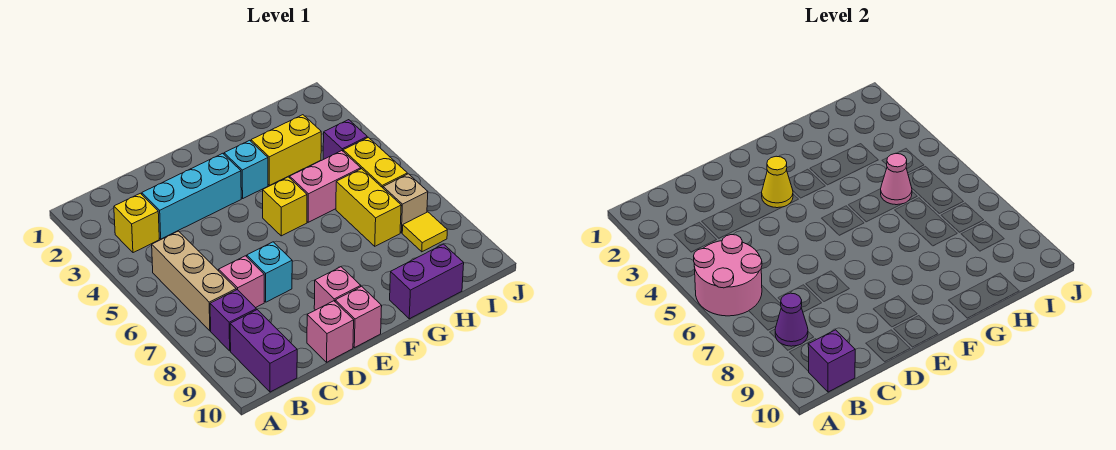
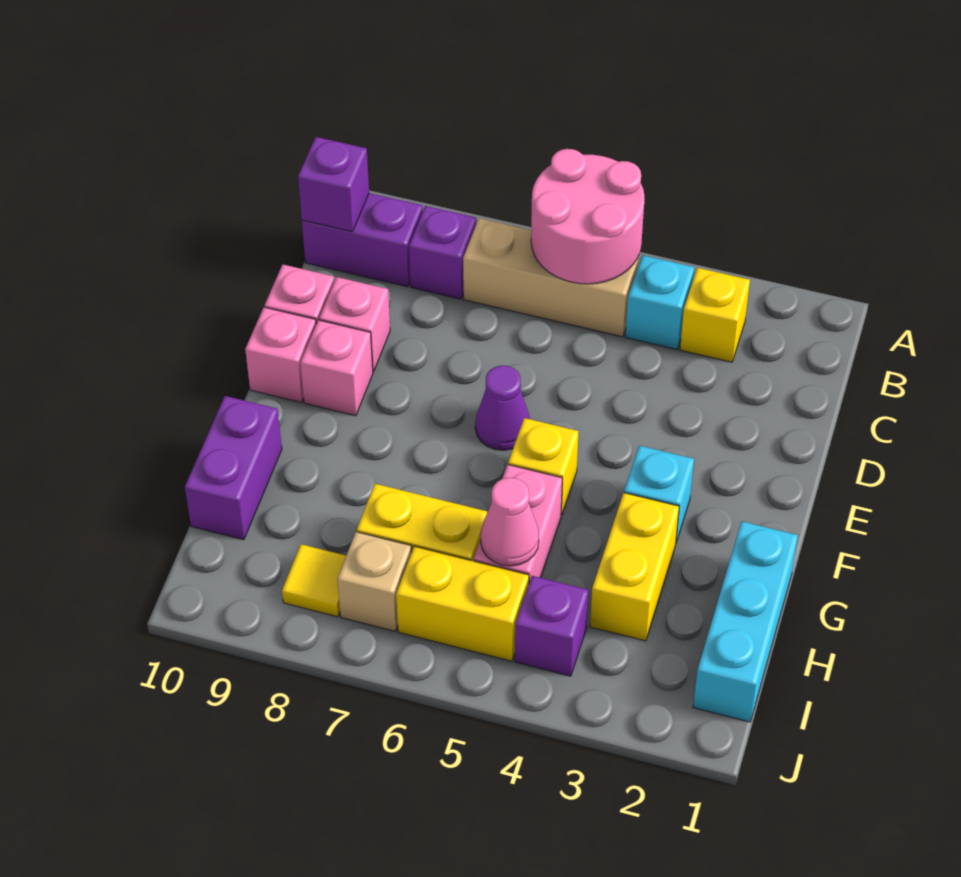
purple 1x1 cone [775,293,808,346] -> purple 1x1 cone moved to [475,365,530,450]
cyan 1x3 brick [142,153,241,239] -> cyan 1x3 brick moved to [693,521,798,722]
pink 1x1 brick [219,256,264,308] -> pink 1x1 brick moved to [319,277,390,372]
cyan 1x1 brick [247,242,292,302] -> cyan 1x1 brick moved to [625,255,694,349]
yellow 1x1 cone [762,156,793,208] -> none

